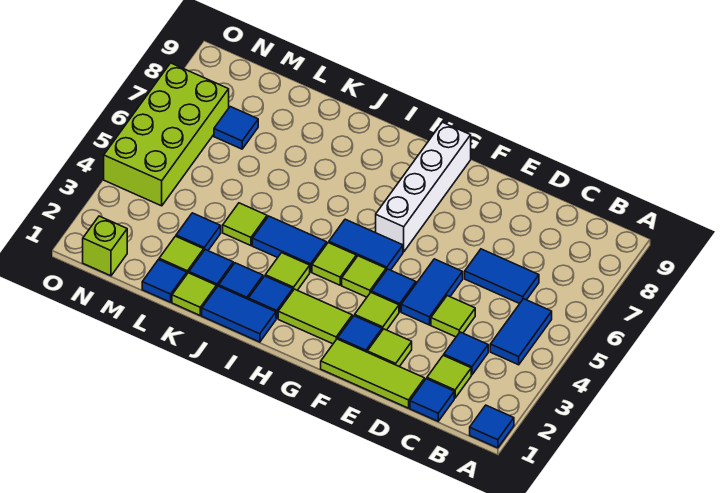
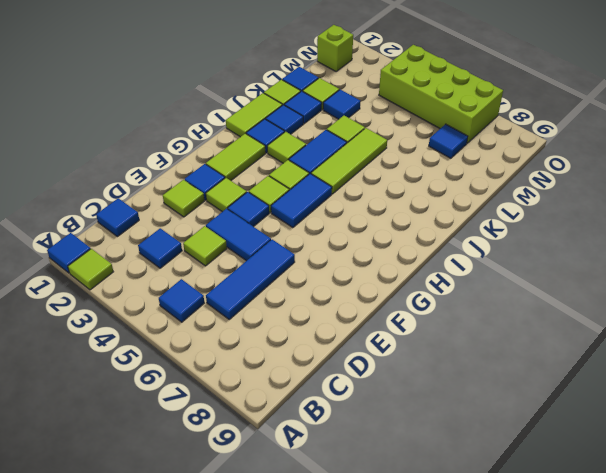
blue 1x2 tile [490,299,552,365] -> blue 1x1 tile [159,279,204,322]
lime 1x1 tile [427,355,471,398] -> lime 1x1 tile moved to [68,249,113,290]
blue 1x2 tile [465,249,539,304] -> blue 1x3 tile [206,240,295,319]
lime 1x3 tile [321,339,425,408] -> lime 1x3 tile moved to [311,128,387,194]
white 1x4 brick [376,122,471,252] -> none
blue 1x2 tile [202,286,276,342] -> lime 1x2 tile [226,93,282,137]

